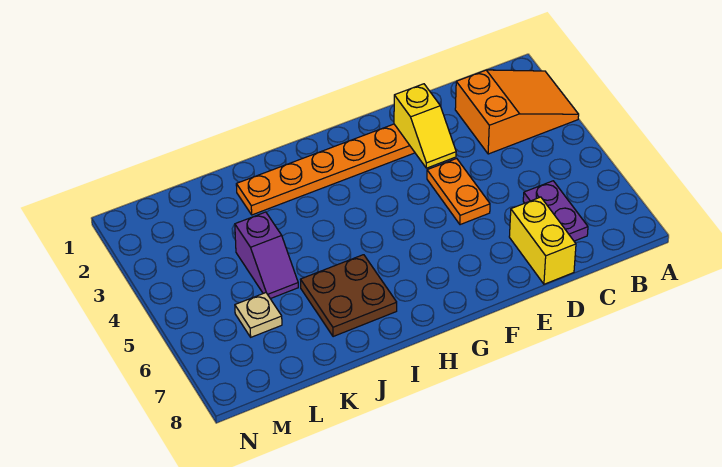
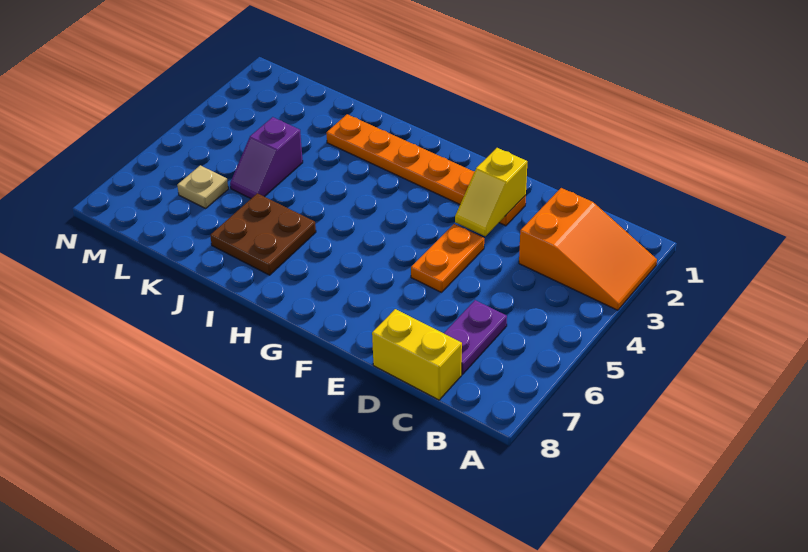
yellow 1x2 brick [509,197,576,284] -> yellow 1x2 brick turned to [372,309,462,400]

